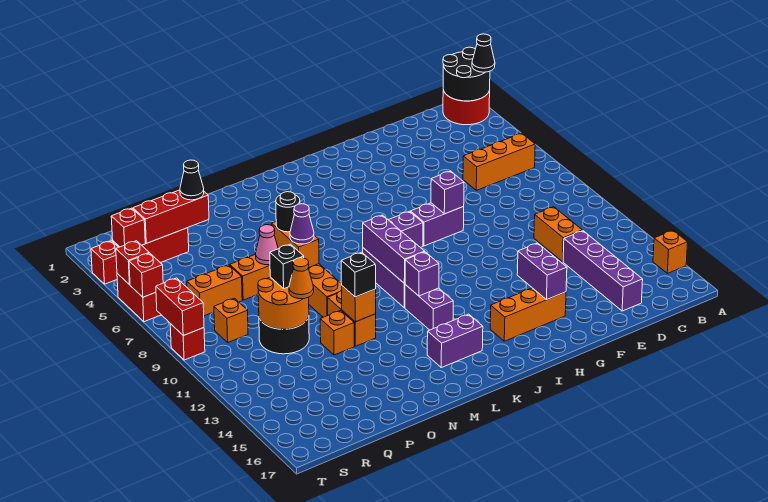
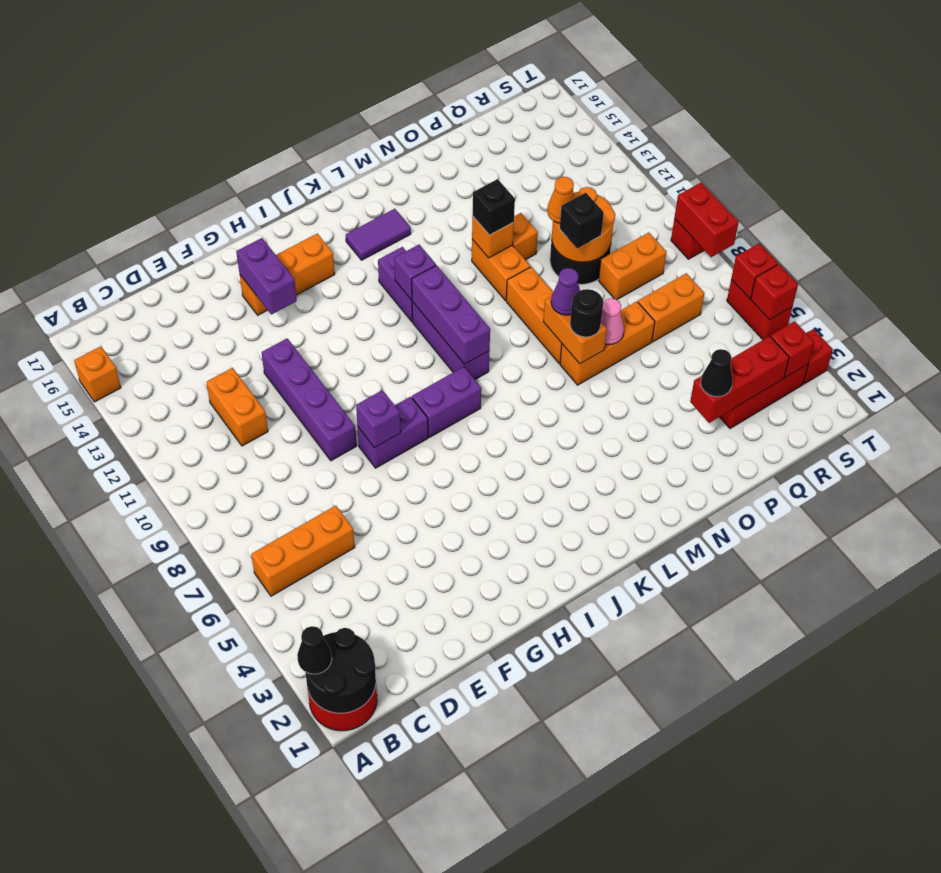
purple 1x4 brick [563,231,643,311] -> purple 1x4 brick moved to [262,338,357,461]
purple 1x2 brick [427,314,483,368] -> purple 1x2 tile [346,209,411,260]
orange 1x1 brick [214,298,248,342] -> orange 1x2 brick [598,233,667,300]

